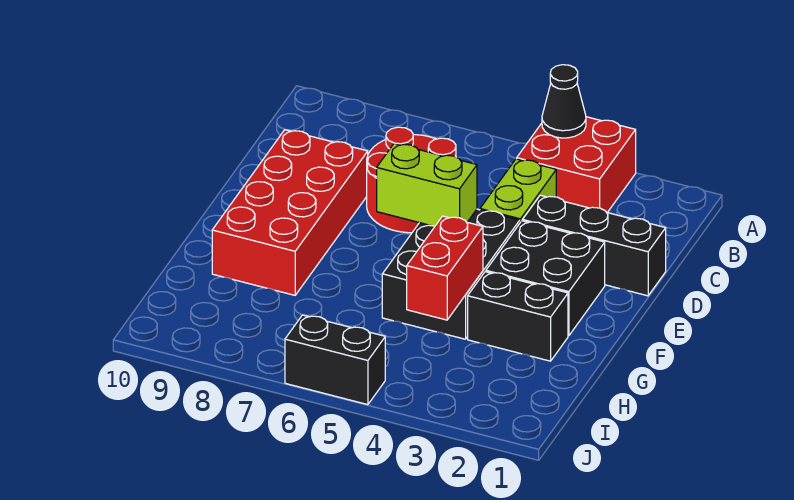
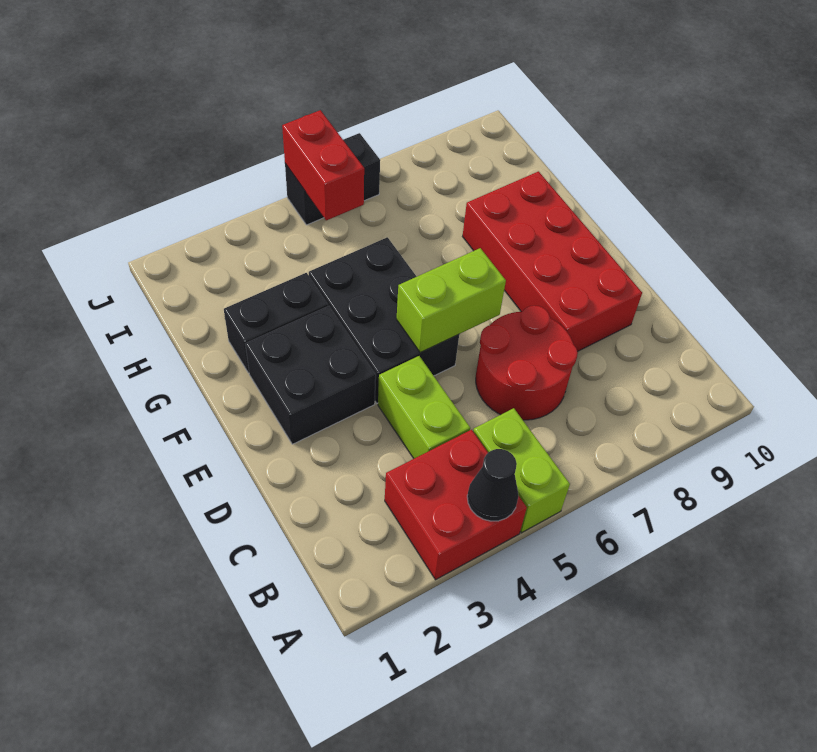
none -> lime 1x2 brick [473,408,570,533]
black 1x3 brick [523,195,666,296] -> none
red 1x2 brick [407,216,483,320] -> red 1x2 brick moved to [282,110,364,220]

